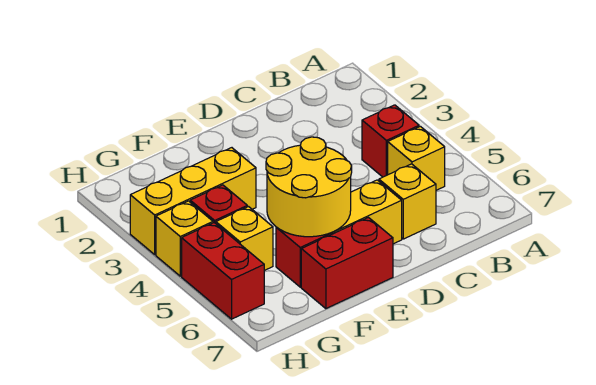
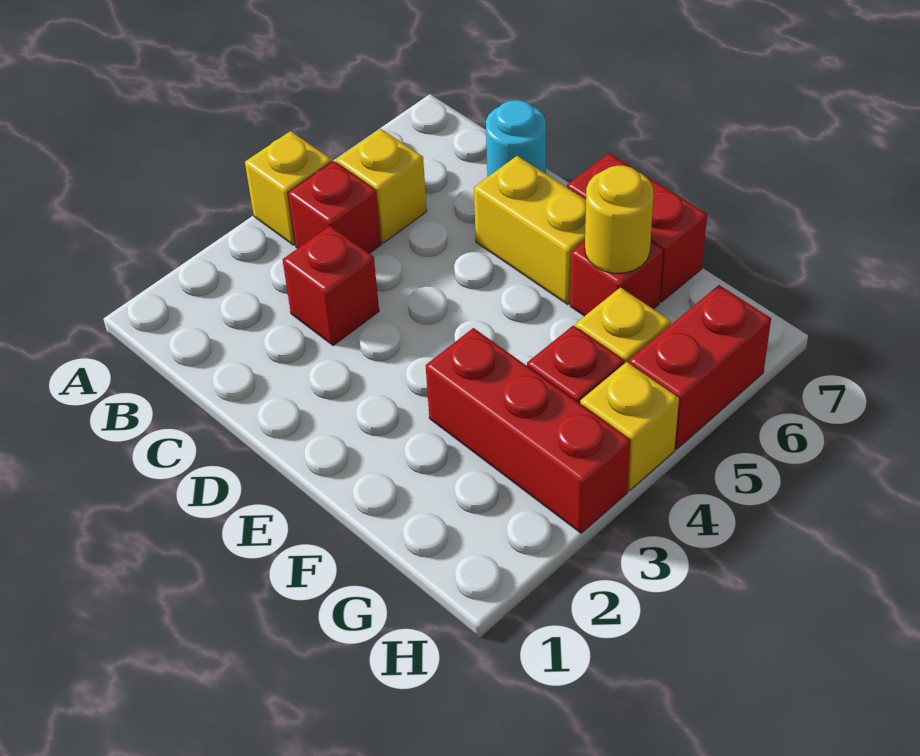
none -> red 1x1 brick [283,226,379,346]
yellow 1x1 brick [379,164,436,239] -> yellow 1x1 brick moved to [245,131,332,245]
none -> cyan 1x1 round brick [486,100,546,177]
yellow 2x2 round brick [266,137,352,237] -> yellow 1x1 round brick [585,166,654,273]
yellow 1x3 brick [130,148,256,254] -> red 1x3 brick [426,328,631,533]

